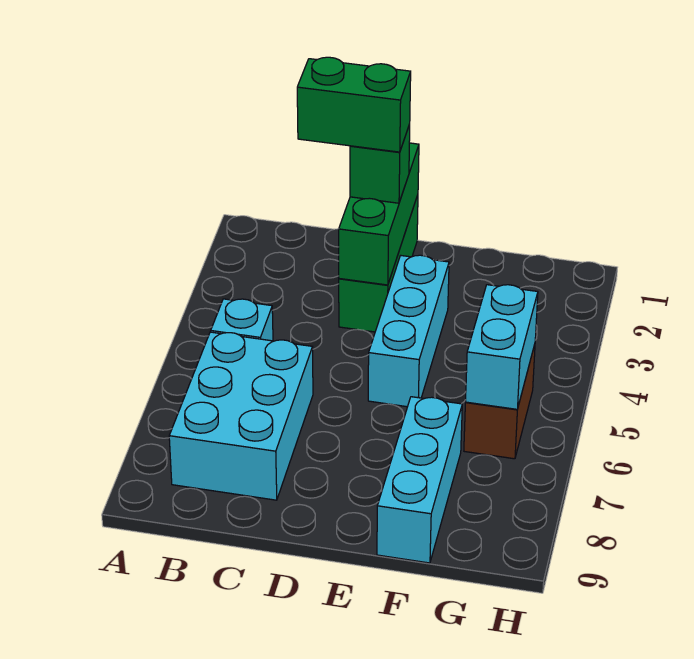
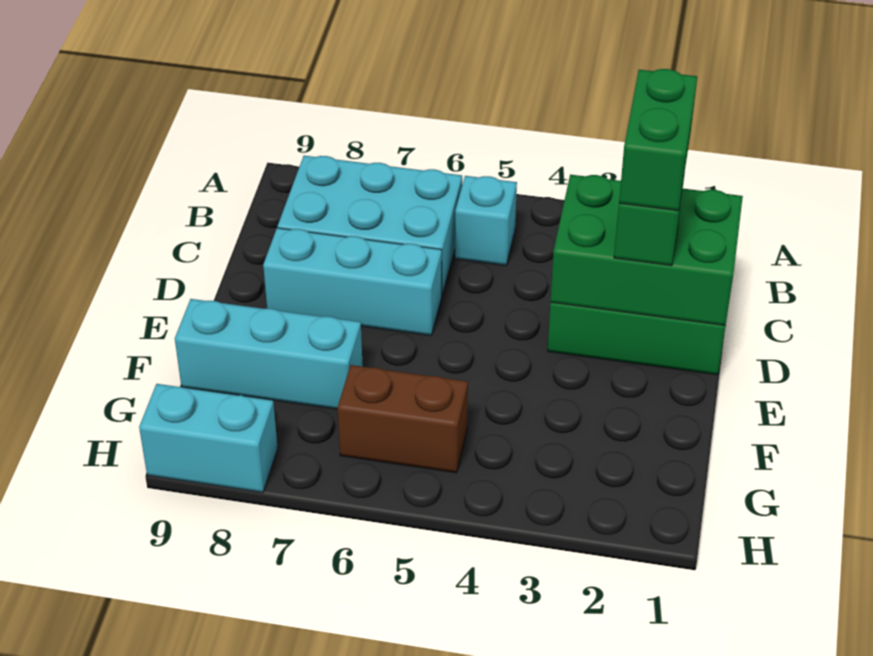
green 1x3 brick [339,143,419,285] -> green 2x3 brick [551,175,743,326]
cyan 1x3 brick [368,255,449,407] -> cyan 1x3 brick moved to [263,228,442,336]
cyan 1x2 brick [466,285,538,409] -> cyan 1x2 brick moved to [139,384,278,493]

